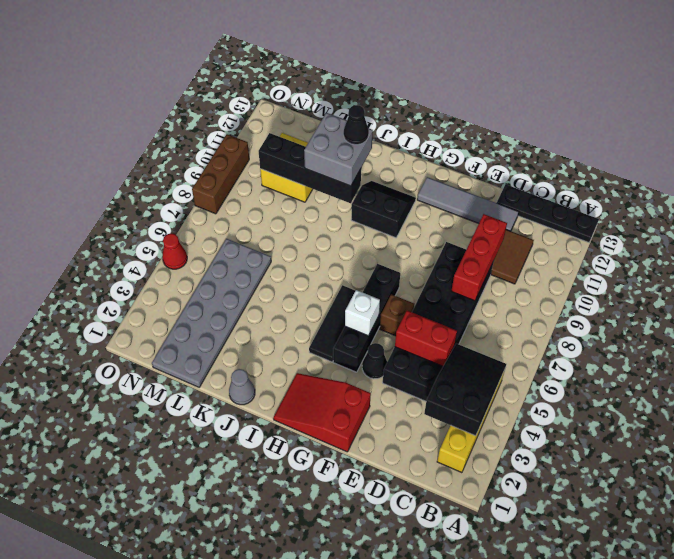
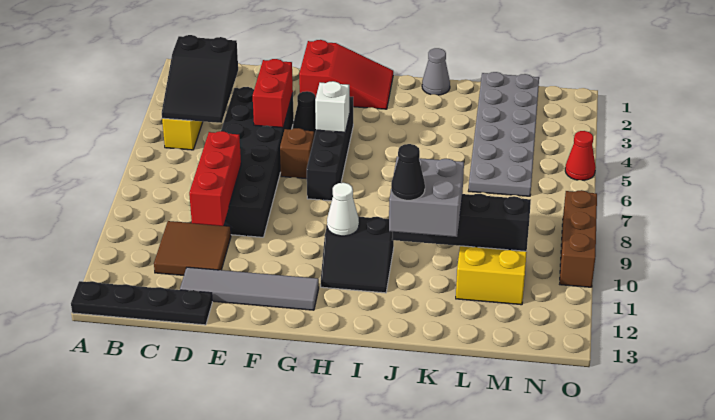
red 1x2 brick [395,311,457,366] -> red 1x2 brick turned to [253,59,293,128]
black 1x3 tile [309,285,355,362] -> none
none -> white 1x1 cone [327,183,359,236]

